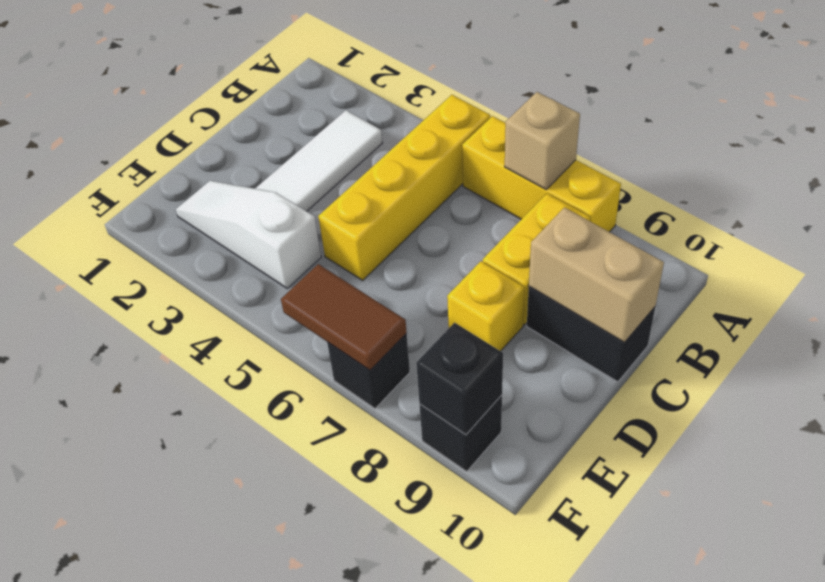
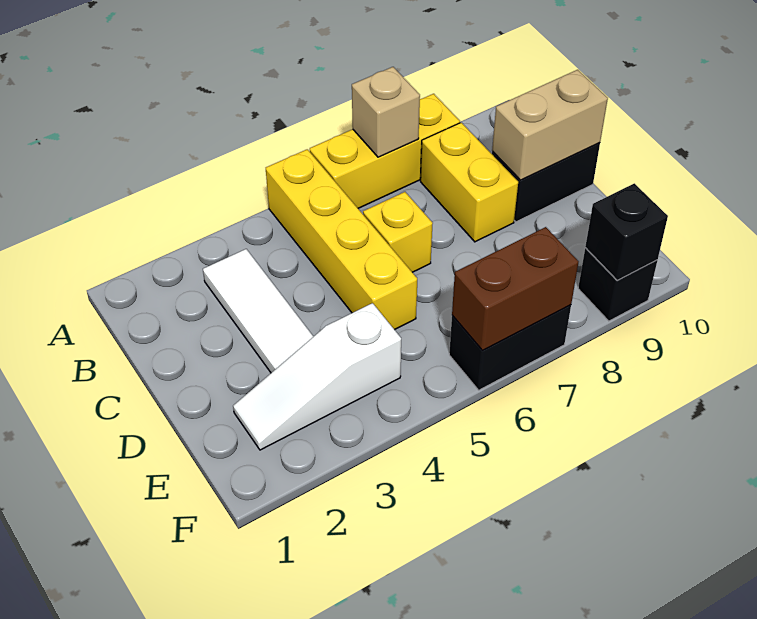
yellow 1x1 brick [447,261,525,351] -> yellow 1x1 brick moved to [363,192,433,272]
brown 1x2 tile [281,264,407,370] -> brown 1x2 brick [452,227,578,351]
black 1x1 brick [327,334,410,409] -> black 1x2 brick [449,305,571,390]

